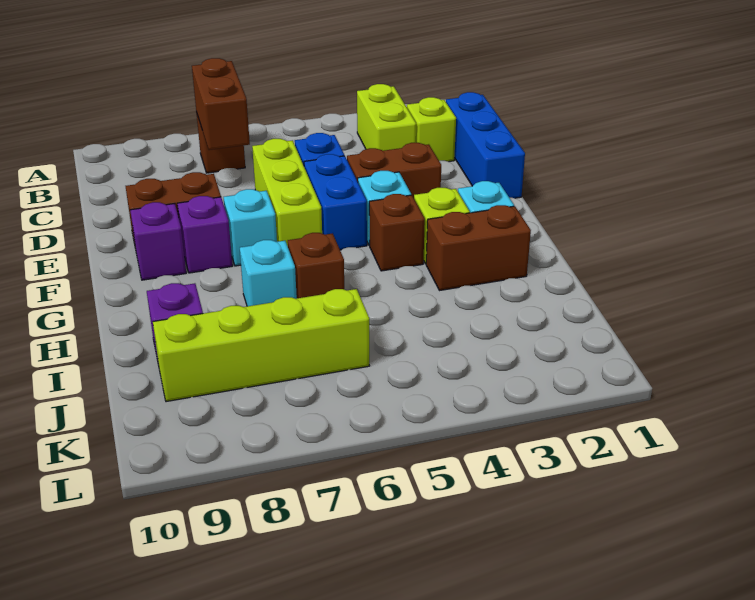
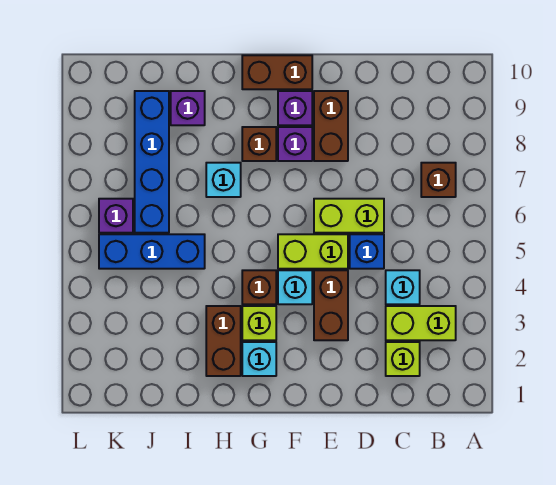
brown 1x2 brick [192,58,250,150] -> brown 1x2 brick moved to [242,55,312,89]
blue 1x3 brick [446,92,525,198] -> blue 1x3 brick moved to [99,234,205,269]
lime 1x3 brick [252,139,322,246] -> lime 1x2 brick [314,199,384,233]
blue 1x2 brick [304,154,367,250] -> lime 1x2 brick [278,234,348,269]
cyan 1x1 brick [223,189,277,266] -> cyan 1x1 brick moved to [386,270,420,304]
brown 1x1 brick [288,233,344,298] -> brown 1x1 brick moved to [242,127,276,161]
lime 1x4 brick [153,289,369,402] -> blue 1x4 brick [135,91,169,233]
none -> purple 1x1 brick [99,199,133,233]

